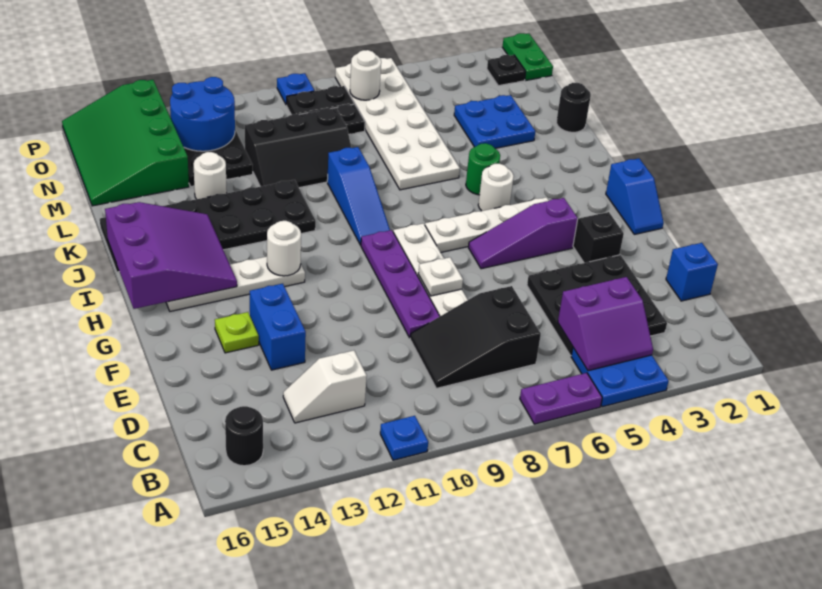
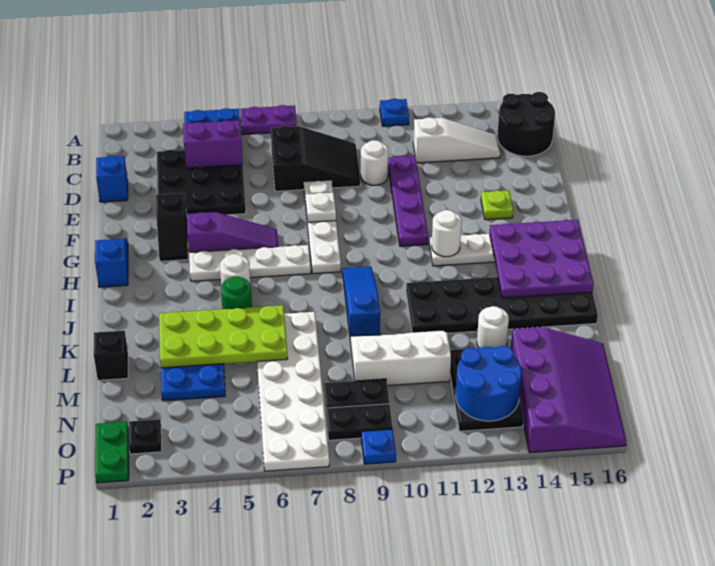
black 1x1 round brick [225,406,263,466] -> black 2x2 round brick [497,92,555,156]
white 1x2 slope [283,350,367,423] -> white 1x3 slope [413,117,500,163]
purple 1x4 plate [361,230,440,338] -> purple 1x4 plate moved to [388,156,428,246]
blue 1x2 brick [250,284,306,370] -> none
purple 3x3 slope [105,202,237,309] -> purple 3x3 plate [490,220,593,298]
none -> lime 2x4 plate [159,305,288,368]
black 1x1 round brick [556,83,591,132] -> black 1x1 brick [94,331,128,380]
black 2x3 slope [245,108,351,188] -> white 2x3 slope [350,330,451,386]
green 3x4 slope [62,80,189,206] -> purple 3x4 slope [511,327,626,453]
white 1x1 round brick [350,50,381,100] -> white 1x1 round brick moved to [361,140,388,185]

